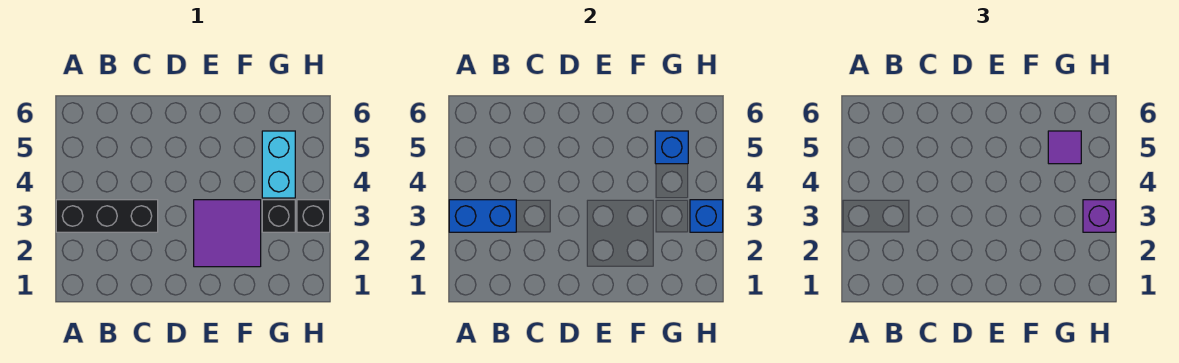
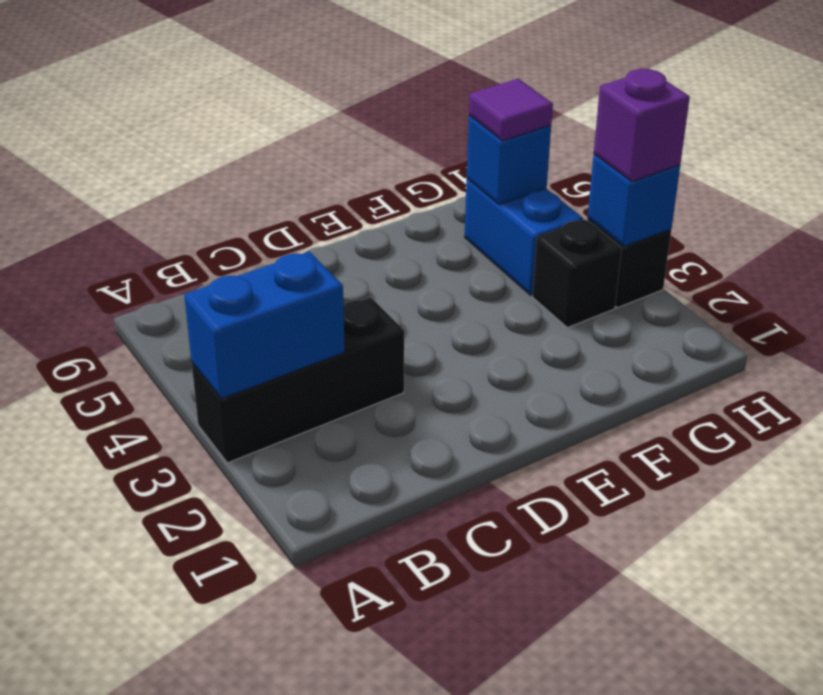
purple 2x2 tile [194,200,261,267] -> none
cyan 1x2 brick [262,131,295,198] -> blue 1x2 brick [465,179,583,295]

